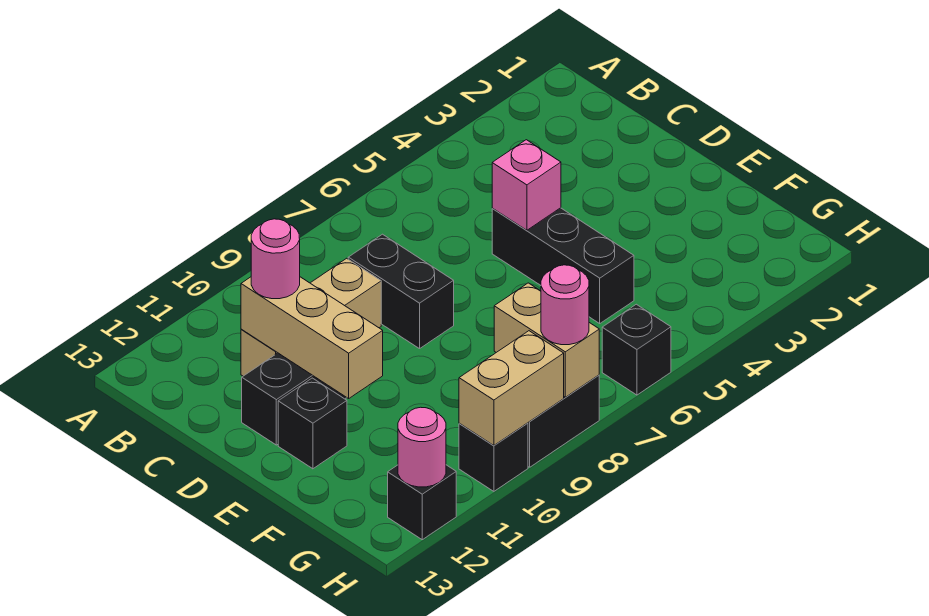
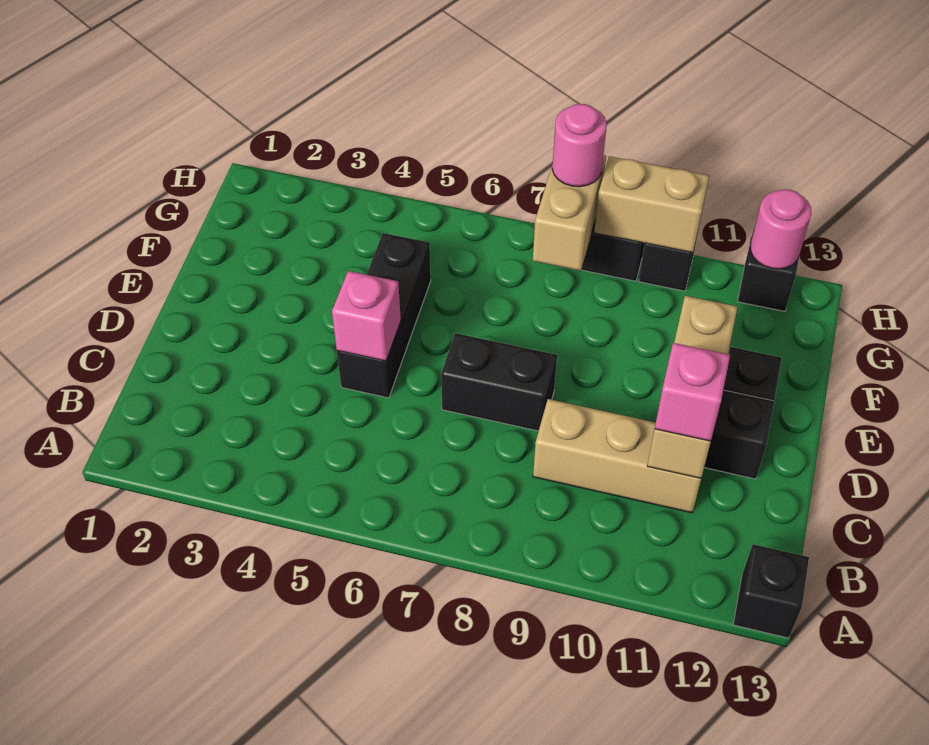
black 1x2 brick [348,234,454,349] -> black 1x2 brick turned to [441,333,557,431]
pink 1x1 round brick [251,219,300,299] -> pink 1x1 brick [655,343,730,441]
black 1x1 brick [602,304,671,395] -> black 1x1 brick moved to [733,544,809,638]

